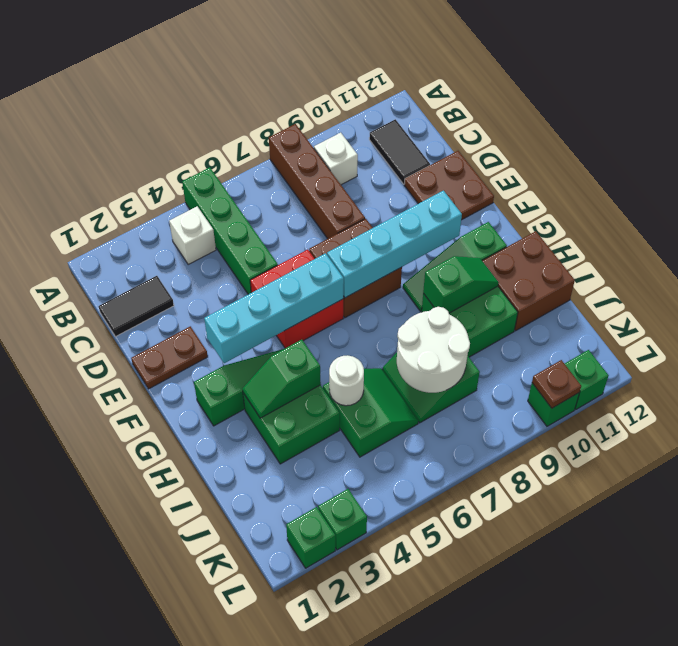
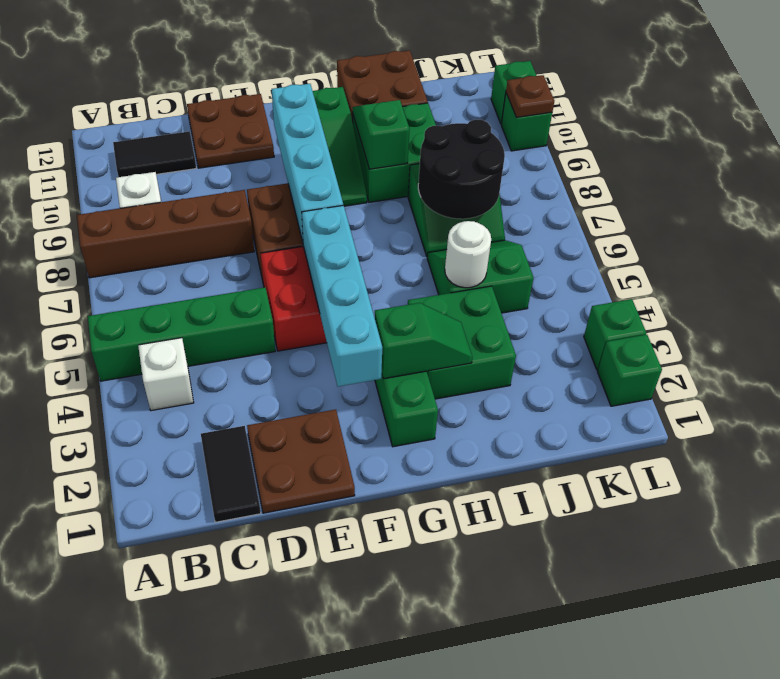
brown 1x2 plate [131,326,208,389] -> brown 2x2 plate [247,409,355,513]
green 1x2 slope [242,340,321,418] -> green 1x2 slope turned to [375,303,472,379]
white 2x2 round brick [397,307,470,393] -> black 2x2 round brick [418,120,505,219]

